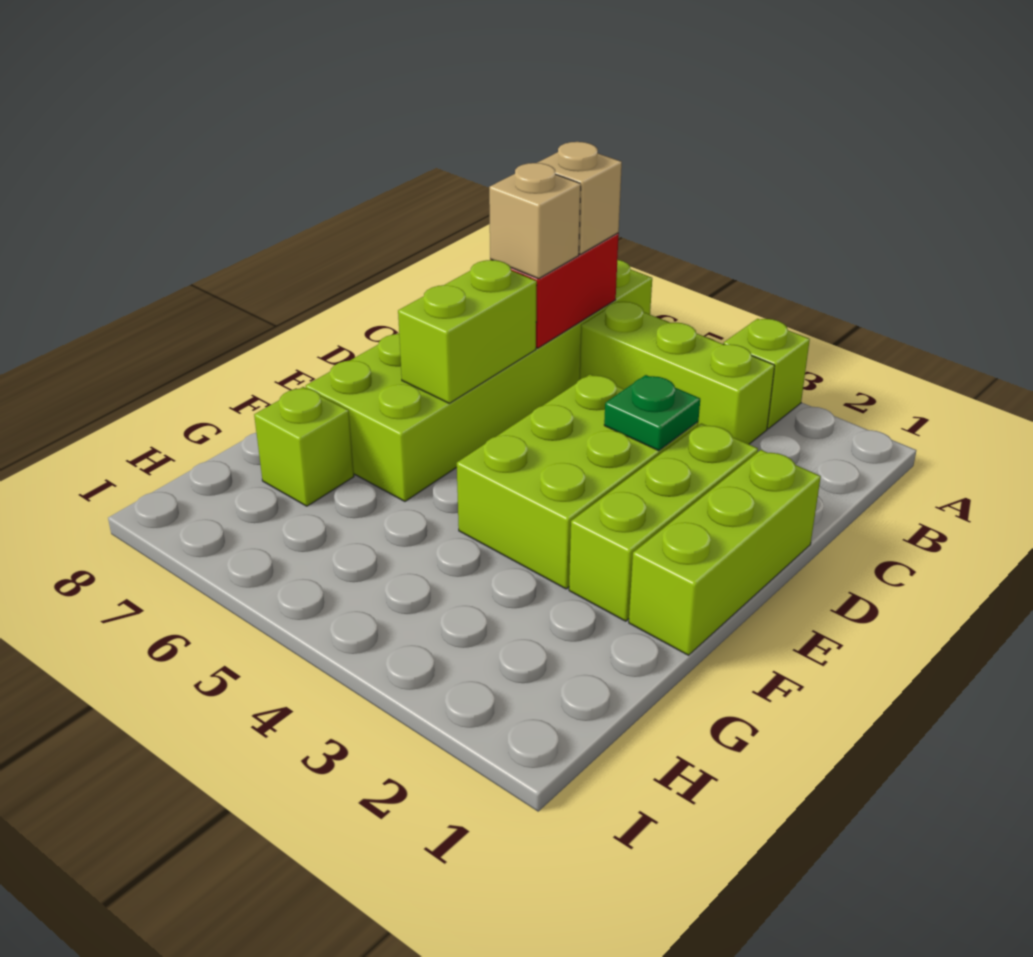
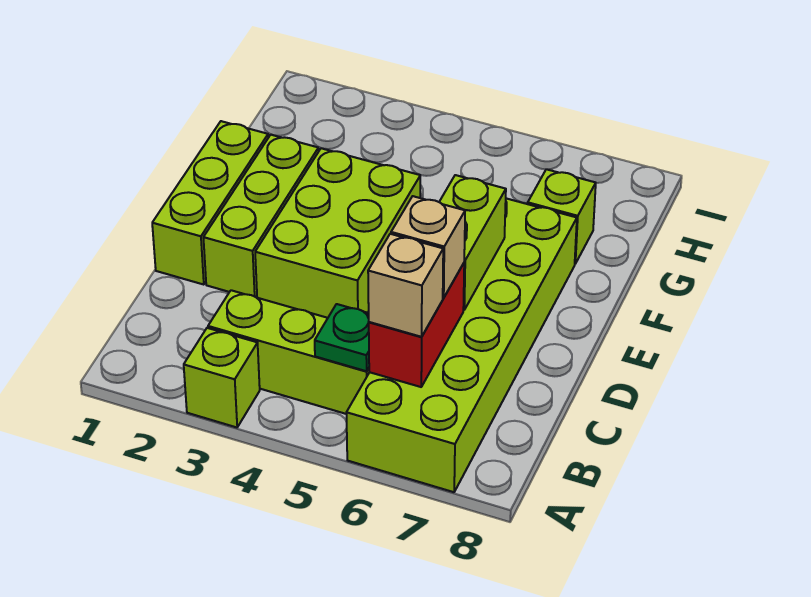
green 1x1 plate [604,375,700,451] -> green 1x1 plate moved to [315,304,369,371]

